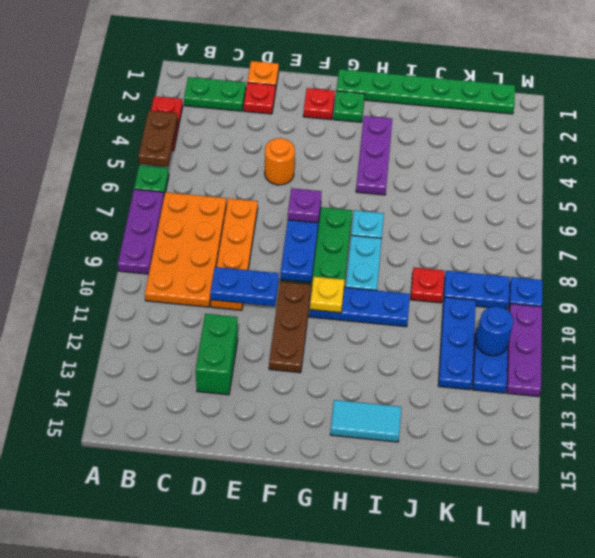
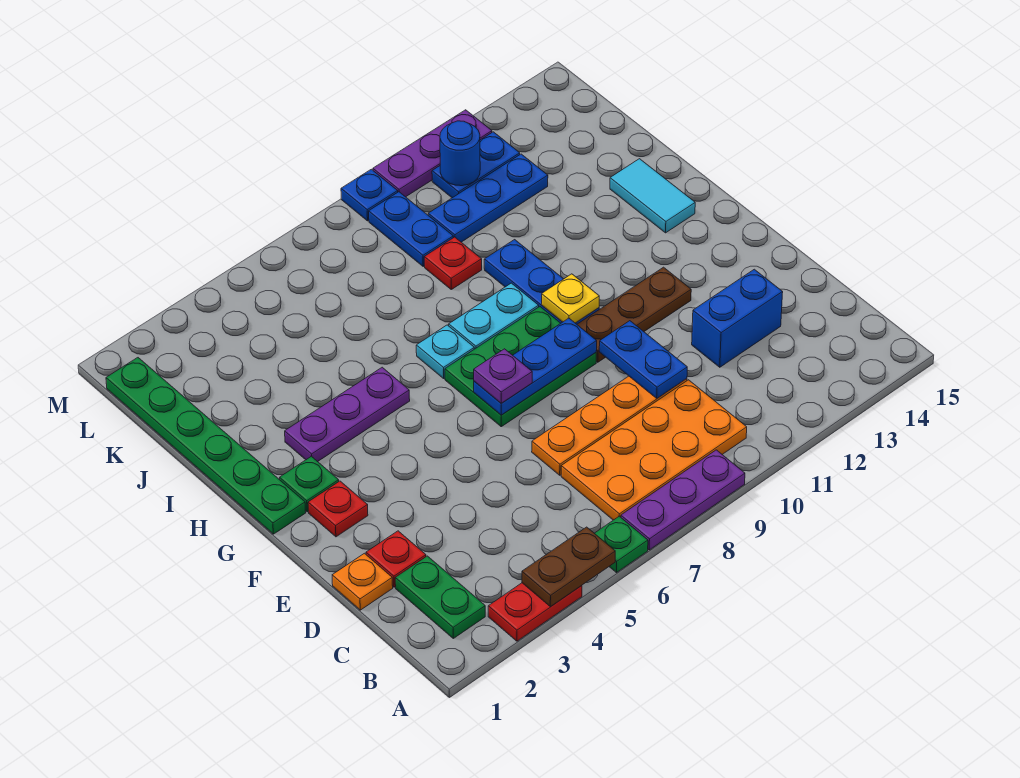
green 1x2 brick [196,314,238,395] -> blue 1x2 brick [692,269,783,367]
orange 1x1 round brick [265,138,295,185] -> none

